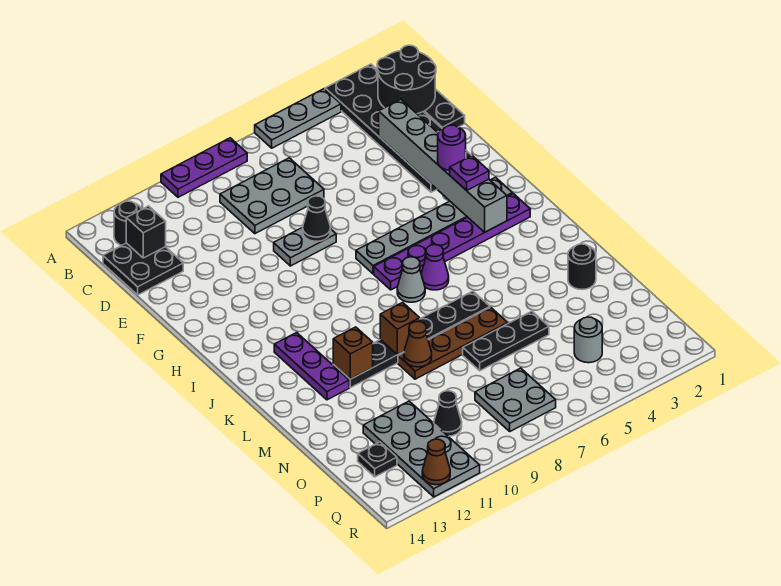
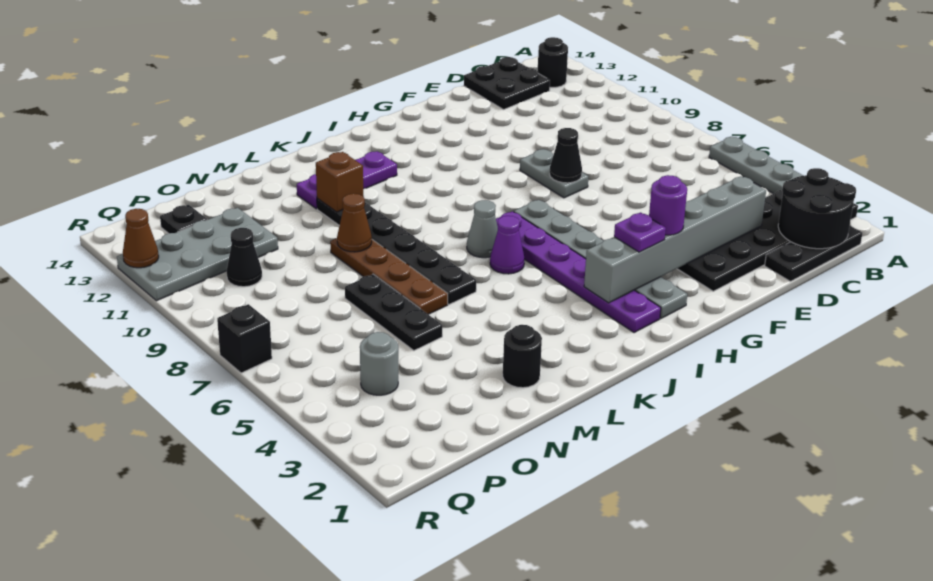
purple 1x3 plate [161,138,247,197] -> none
grey 2x3 plate [220,158,324,234] -> none
black 1x1 brick [126,206,166,258] -> black 1x1 brick moved to [217,304,272,373]
brown 1x1 brick [380,302,420,355] -> none
grey 2x2 plate [475,368,556,431] -> none

